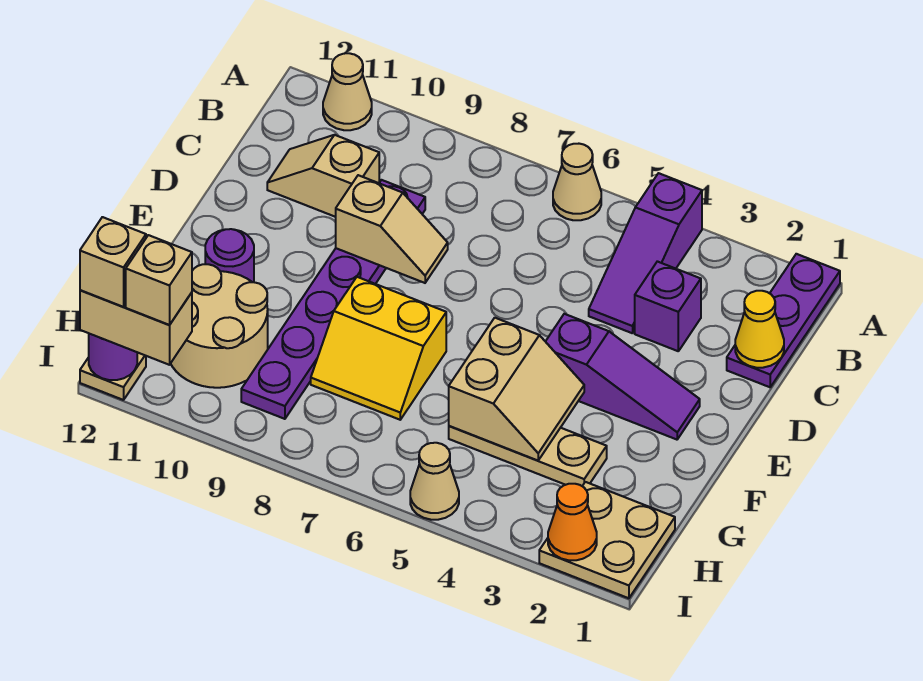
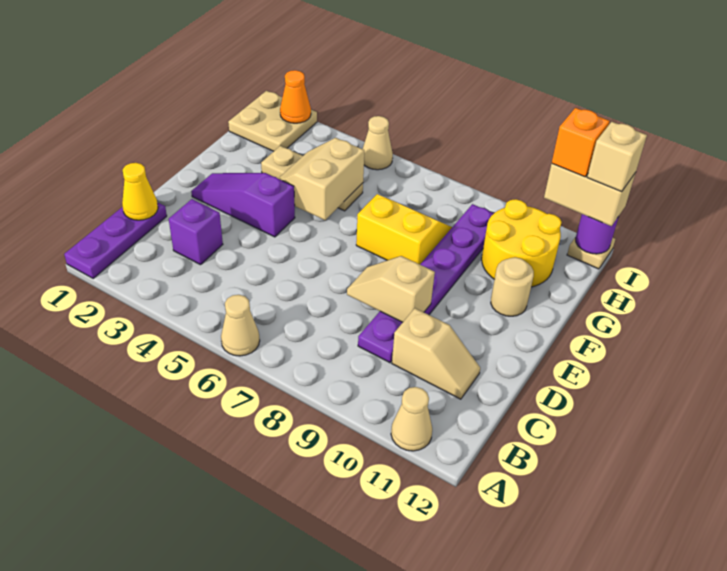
purple 1x3 slope [589,173,702,333] -> none
purple 1x1 round brick [205,229,254,282] -> tan 1x1 round brick [491,257,534,316]
tan 2x2 round brick [171,264,268,388] -> yellow 2x2 round brick [482,199,562,287]
tan 1x1 brick [126,235,192,325] -> orange 1x1 brick [552,108,610,177]

